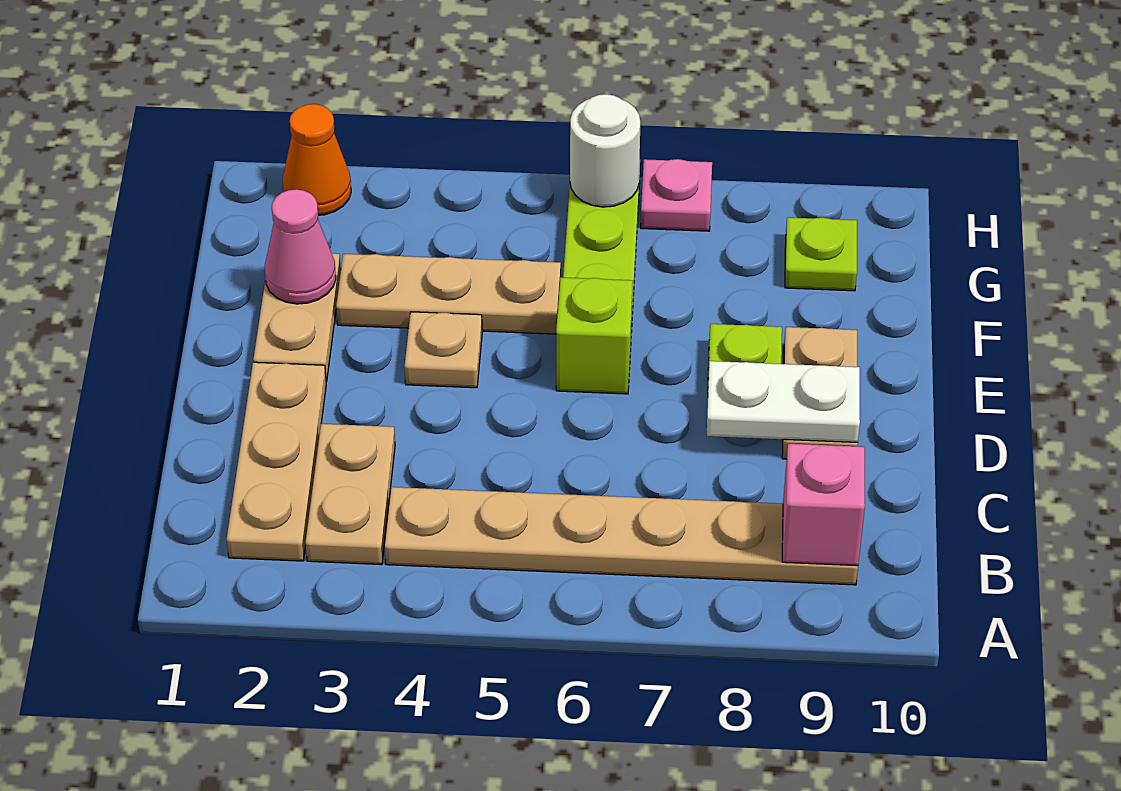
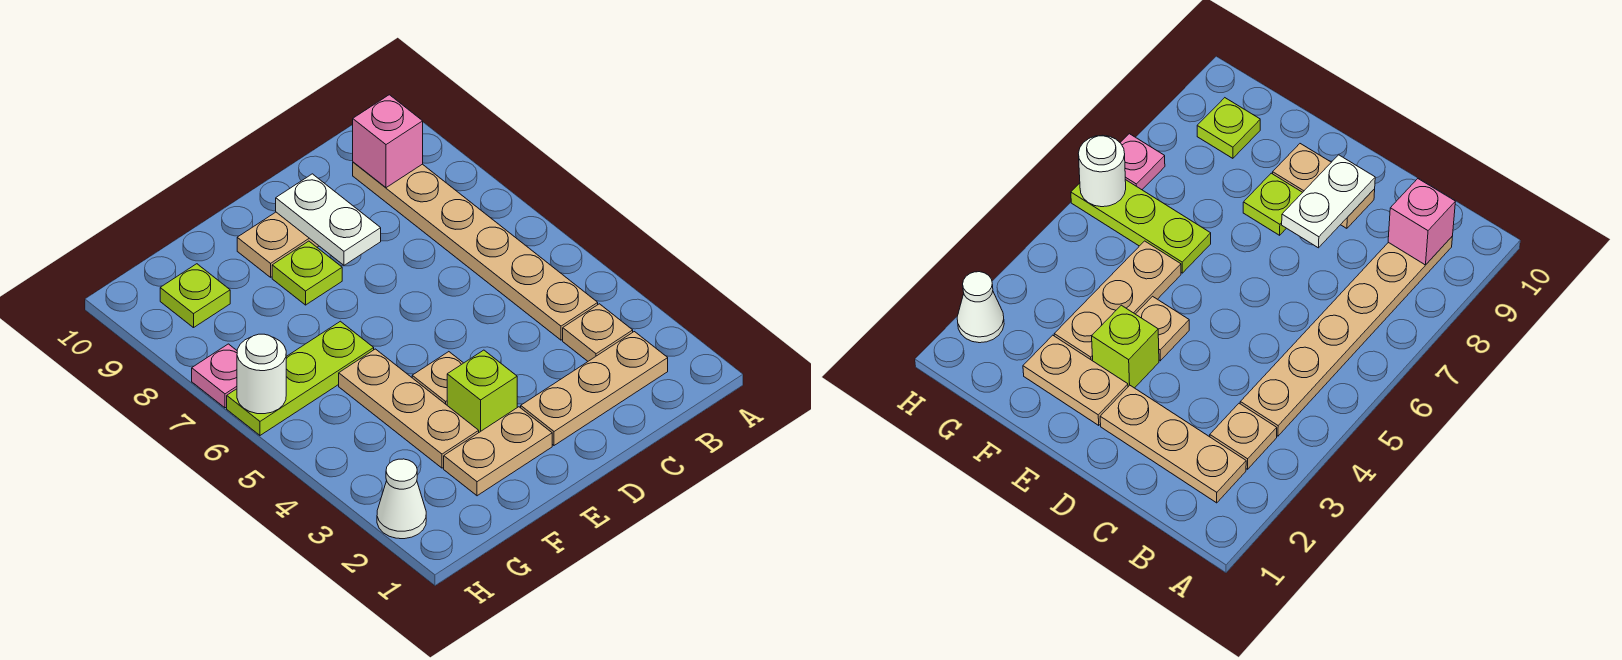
tan 1x2 plate [306,424,395,565] -> tan 1x1 plate [563,304,633,361]
lime 1x1 brick [556,277,633,394] -> lime 1x1 brick moved to [447,350,517,432]
pink 1x1 cone [265,189,336,304] -> none
orange 1x1 cone [282,104,351,215] -> white 1x1 cone [377,459,426,539]

